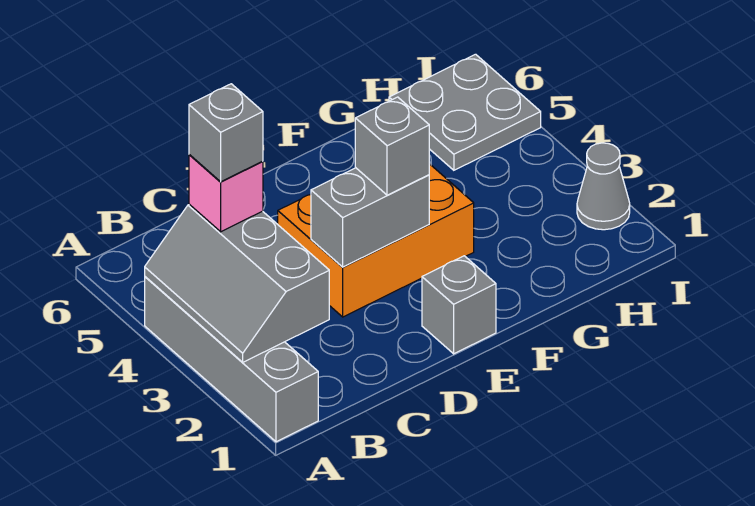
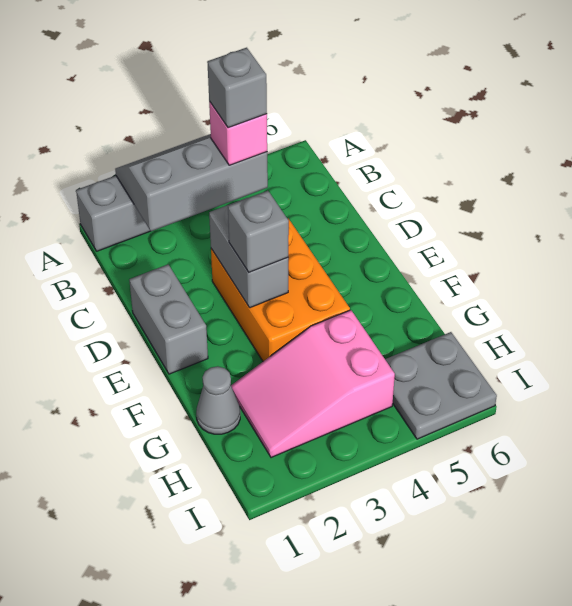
grey 1x1 brick [422,256,496,354] -> grey 1x2 brick [129,265,208,374]
none -> pink 2x3 slope [231,310,395,458]
grey 1x1 cone [577,143,630,230] -> grey 1x1 cone moved to [196,366,240,434]

